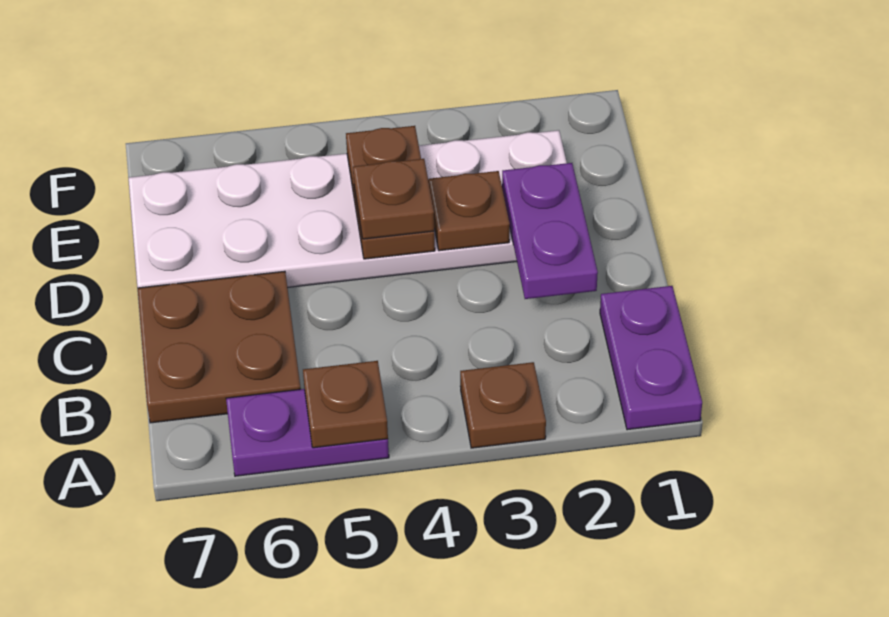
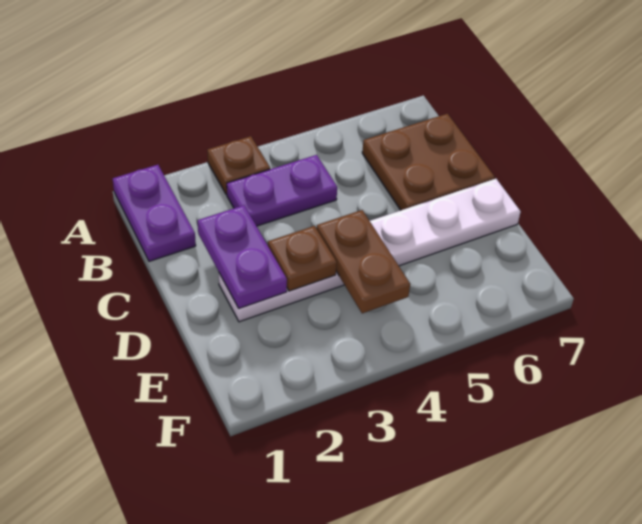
purple 1x2 plate [226,389,389,476] -> purple 1x2 plate moved to [227,155,337,226]
brown 1x1 plate [303,361,388,448] -> none
white 2x6 plate [129,130,567,288] -> white 1x6 plate [219,179,521,322]
brown 1x1 plate [353,159,434,239] -> none

